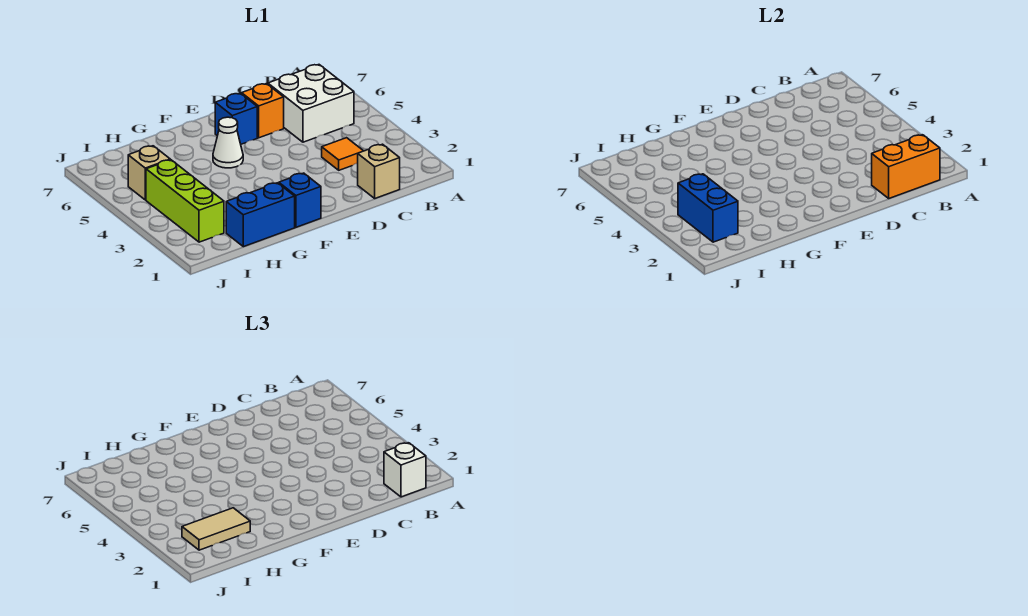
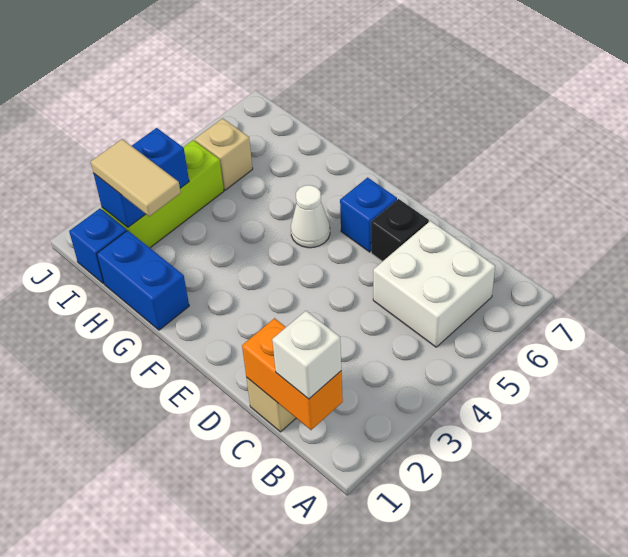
orange 1x1 tile [322,138,363,170] -> none
orange 1x1 brick [242,84,284,138] -> black 1x1 brick [371,199,429,262]
blue 1x1 brick [279,173,321,227] -> blue 1x1 brick moved to [69,209,127,284]

